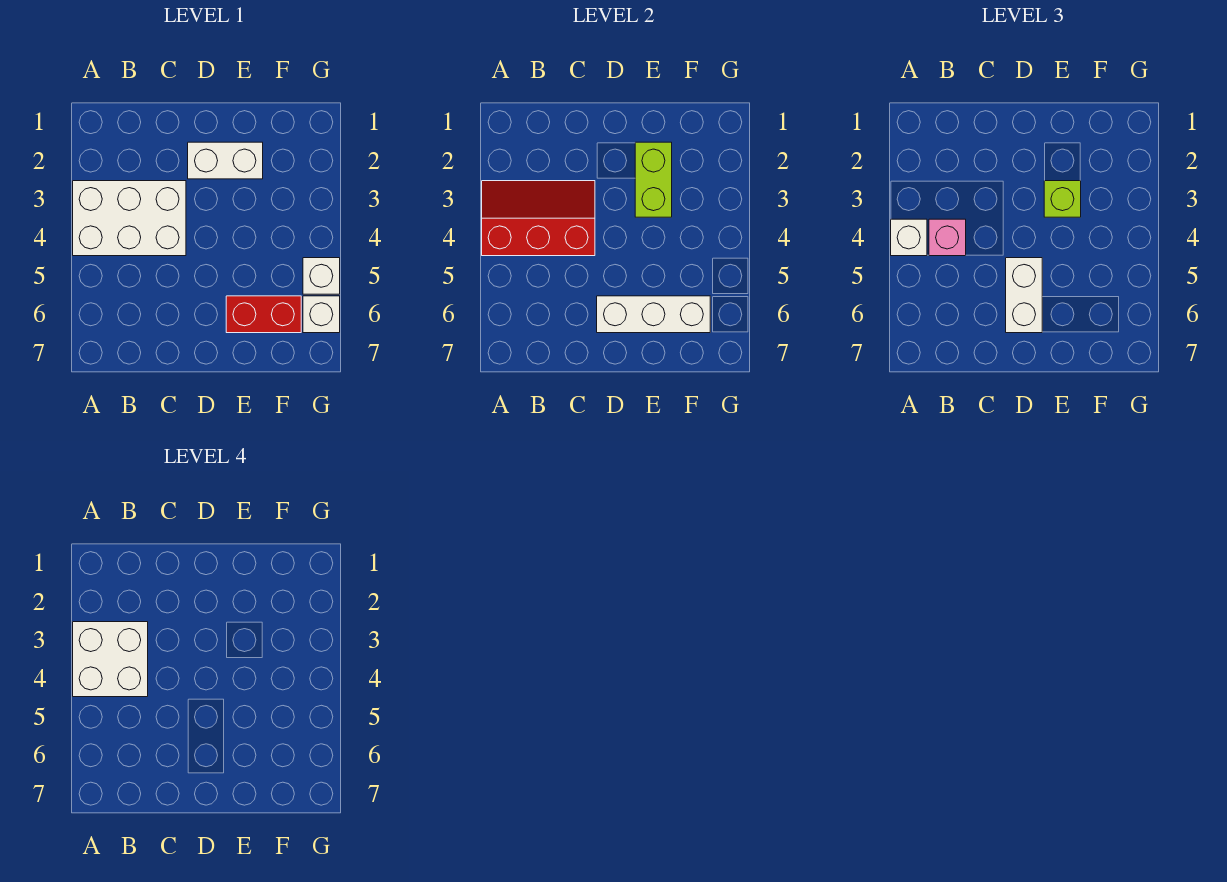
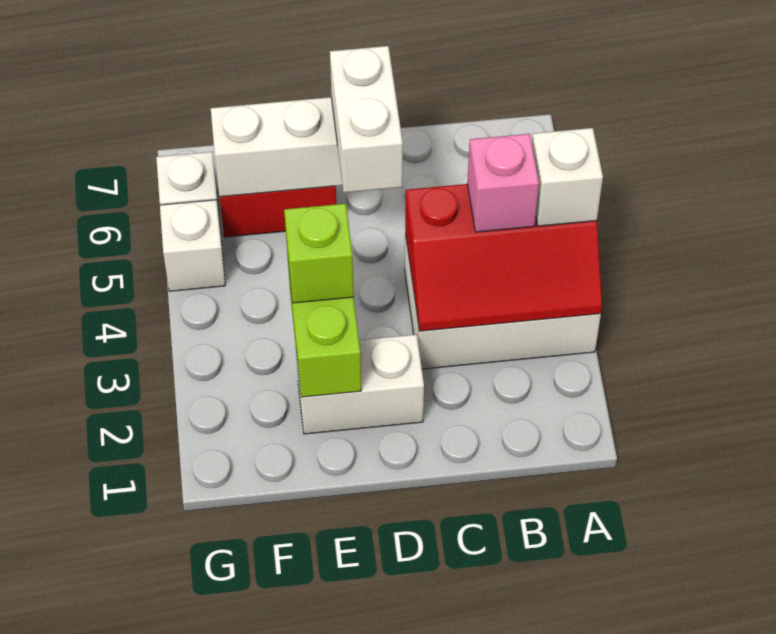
white 2x2 brick [73,622,148,697] -> none

